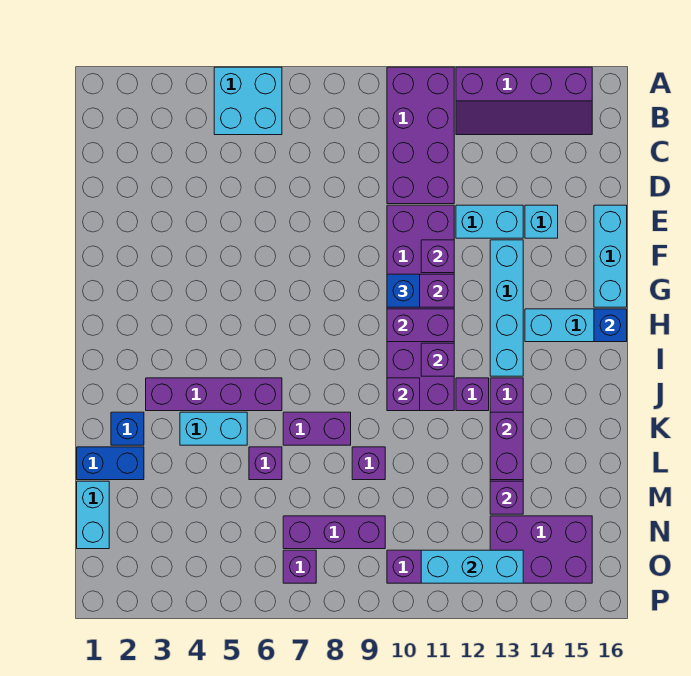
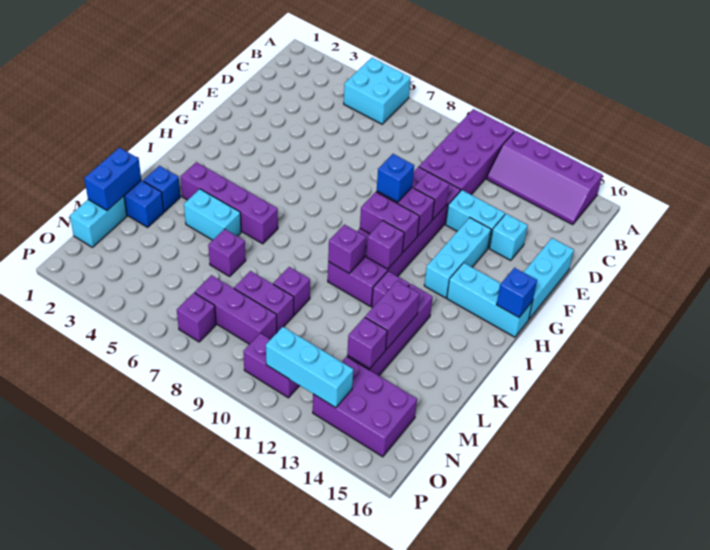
cyan 1x4 brick [490,240,523,376] -> cyan 1x3 brick [424,218,491,298]
purple 1x2 brick [283,412,351,445] -> purple 1x2 brick moved to [234,271,294,332]
none -> blue 1x2 brick [84,148,141,210]

